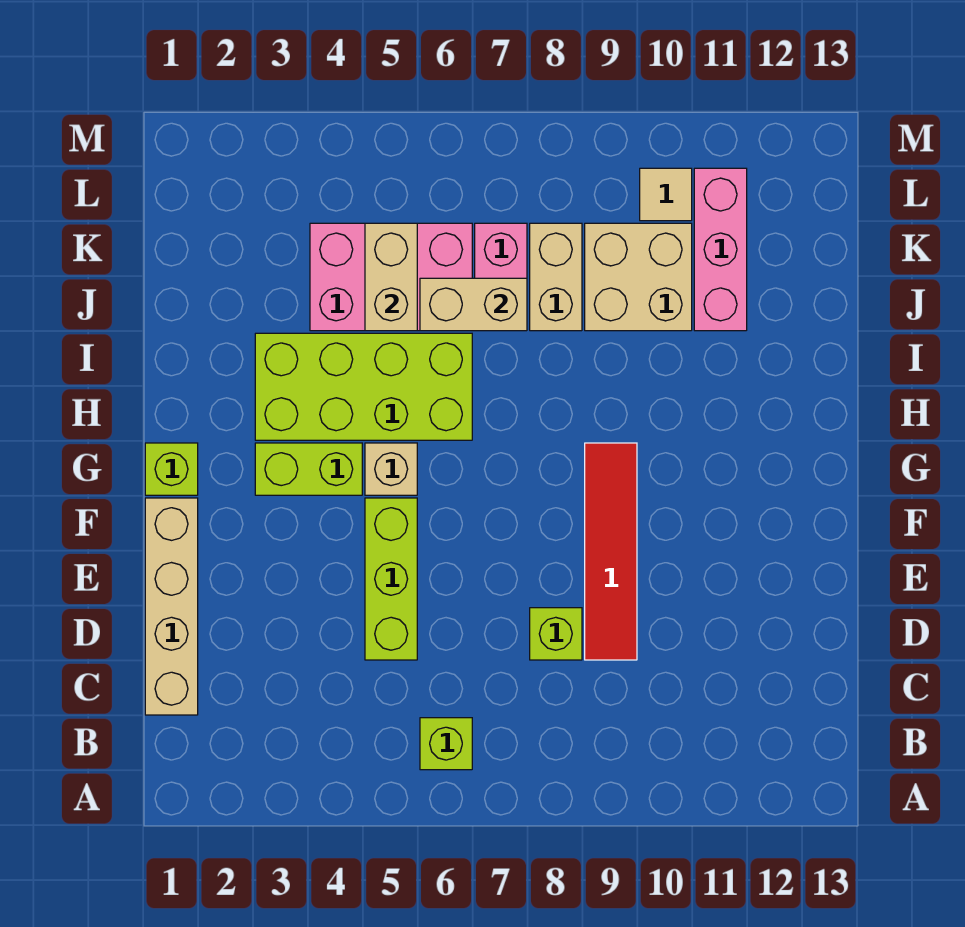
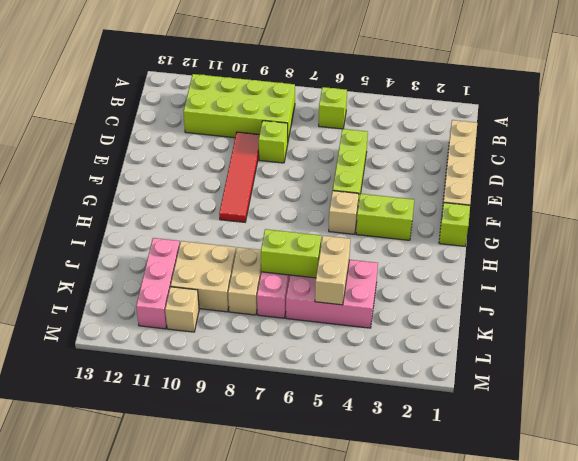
lime 2x4 brick [255,333,472,440] -> lime 2x4 brick moved to [183,74,295,140]
tan 1x2 brick [420,278,527,331] -> lime 1x2 brick [261,229,321,278]
tan 1x1 tile [640,168,692,221] -> tan 1x1 brick [165,287,199,332]

